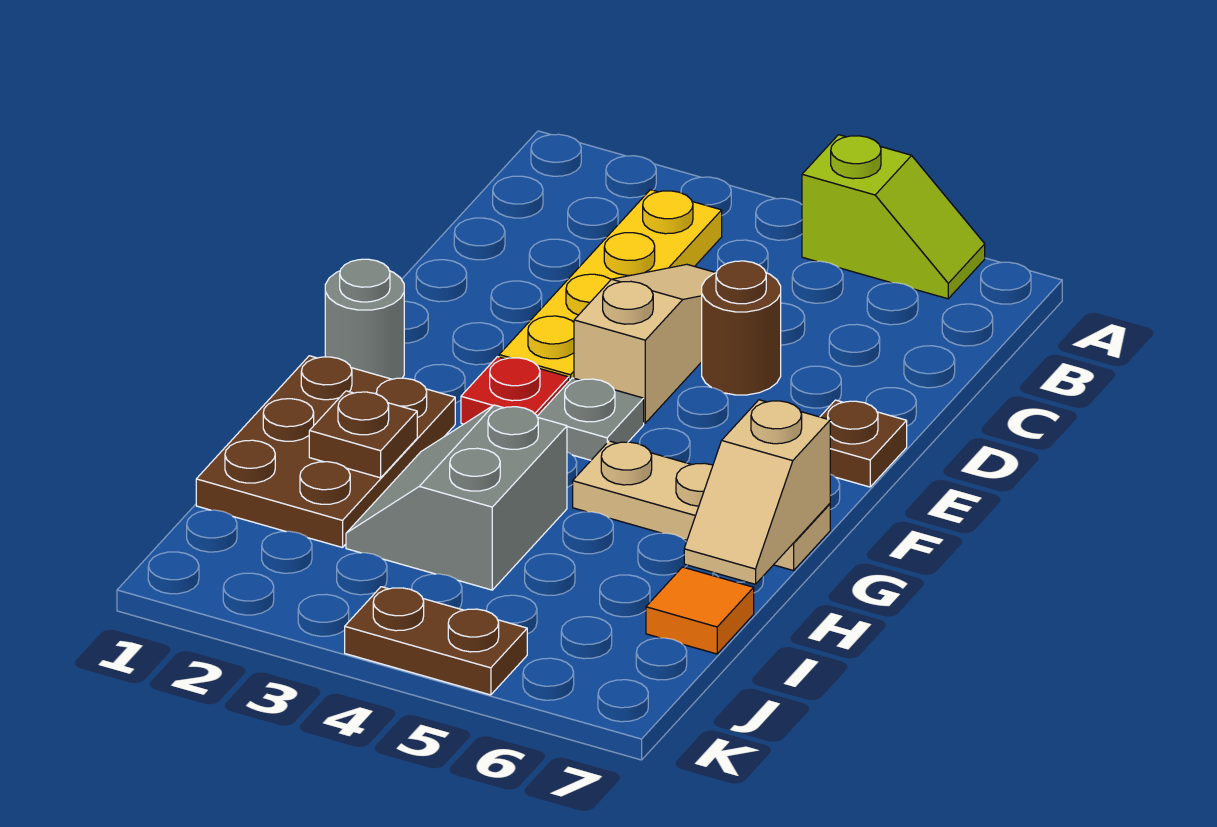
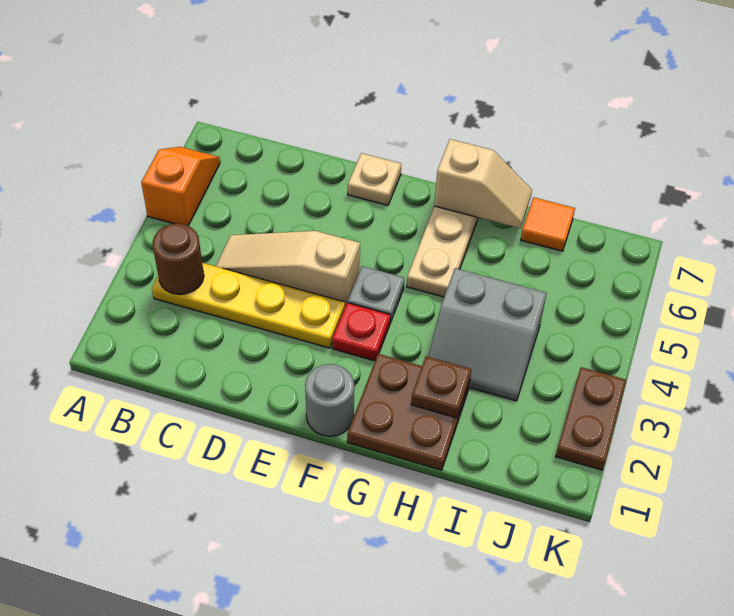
lime 1x2 slope [802,135,985,299] -> orange 1x2 slope [141,147,220,226]
brown 1x1 round brick [702,261,781,395] -> brown 1x1 round brick moved to [153,224,204,295]
brown 1x1 plate [820,400,907,487] -> tan 1x1 plate [348,153,401,205]
brown 2x3 plate [196,356,455,548] -> brown 2x2 plate [347,354,470,470]
brown 1x2 plate [345,587,527,695] -> brown 1x2 plate moved to [556,367,626,470]

